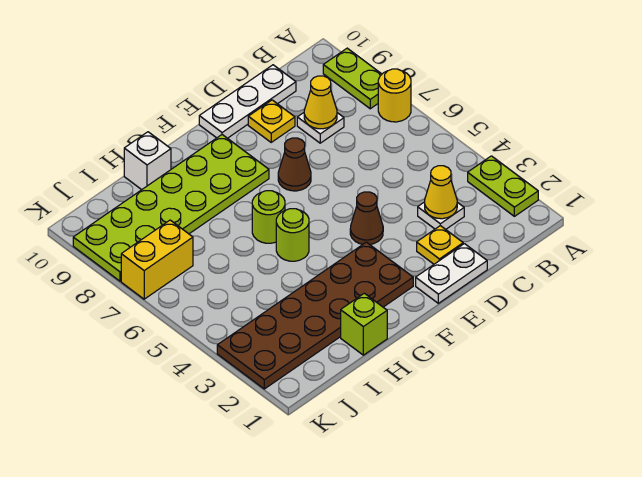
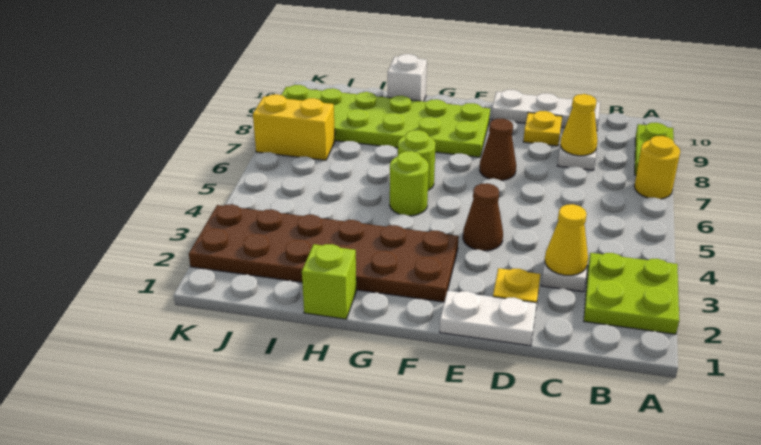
lime 1x2 plate [468,156,538,216] -> lime 2x2 plate [584,253,679,334]

